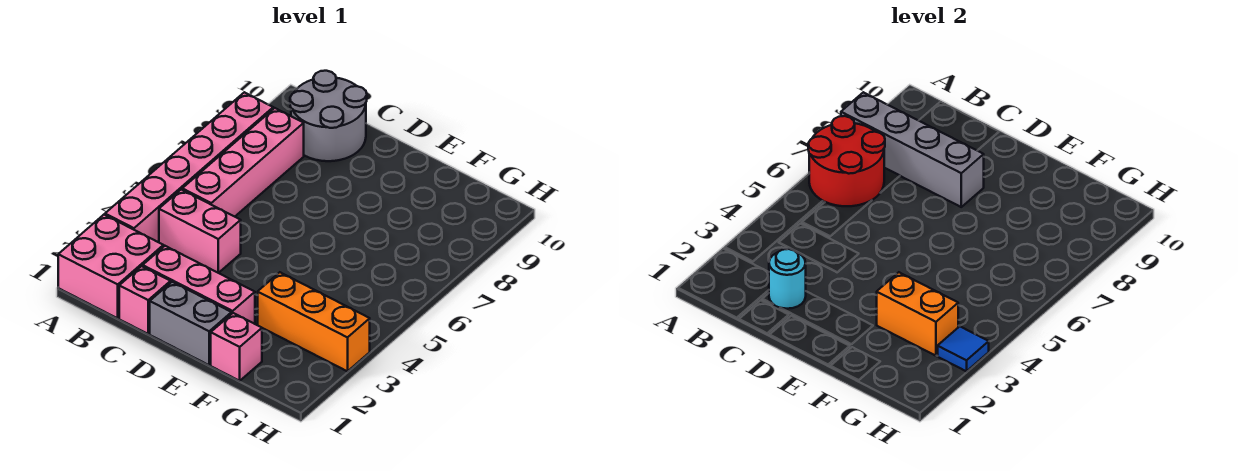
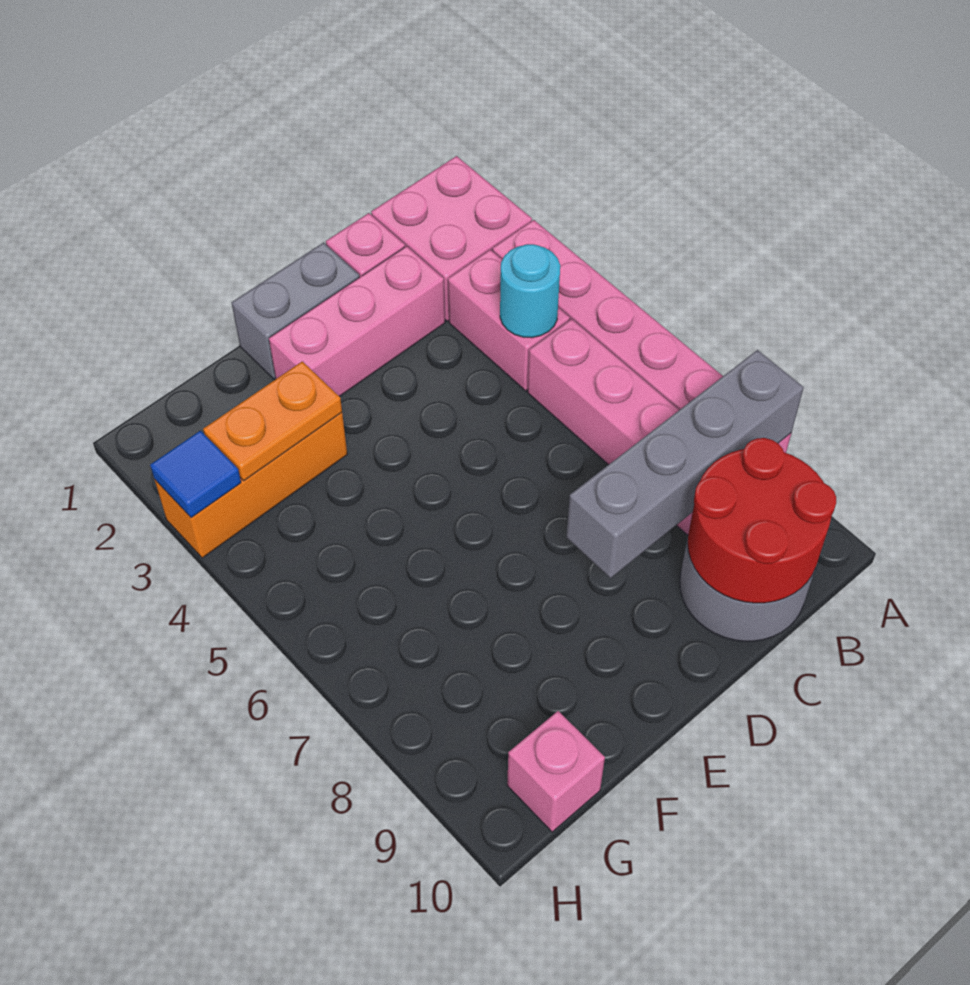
red 2x2 round brick [808,116,885,206] -> red 2x2 round brick moved to [688,438,836,603]
pink 1x2 brick [159,189,241,273] -> pink 1x2 brick turned to [448,250,570,391]
cyan 1x1 round brick [769,249,806,309] -> cyan 1x1 round brick moved to [500,244,560,338]
pink 1x1 brick [211,313,262,381] -> pink 1x1 brick moved to [507,711,605,832]
orange 1x2 brick [877,272,958,356] -> orange 1x2 plate [203,361,342,481]

